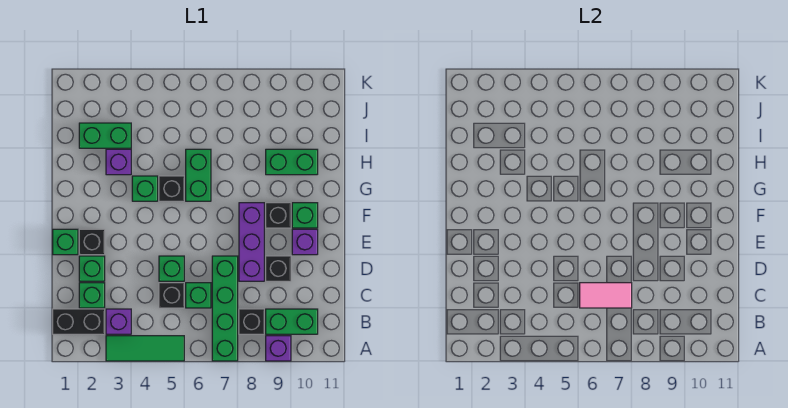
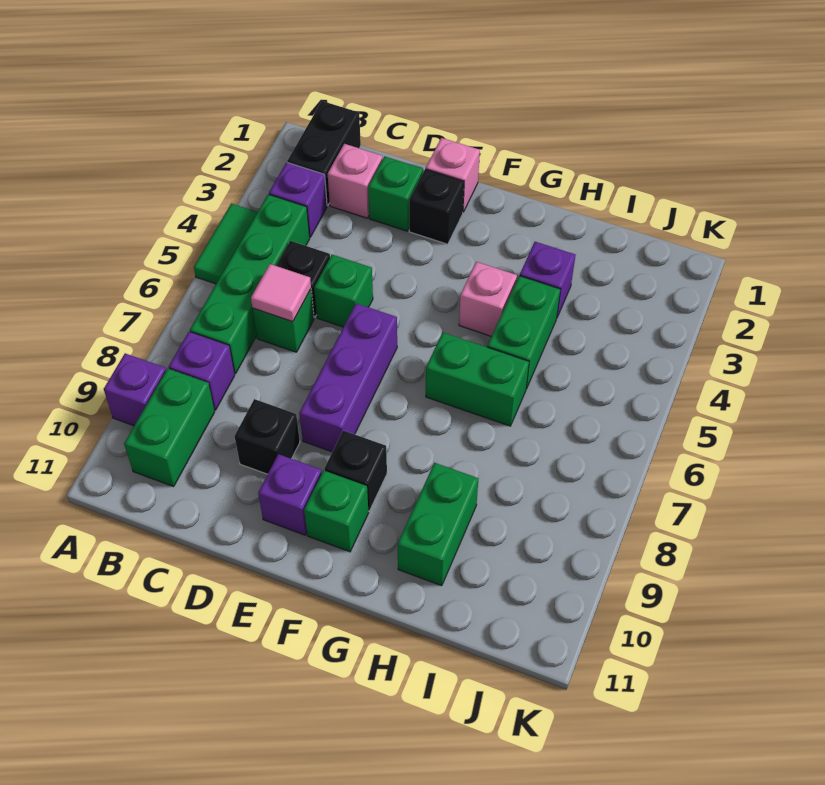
green 1x3 tile [106,336,184,361] -> green 1x2 tile [194,204,257,284]
green 1x4 brick [212,256,238,361] -> green 1x4 brick turned to [190,194,310,374]
black 1x1 brick [239,309,264,334] -> purple 1x1 brick [169,332,235,410]
green 1x1 brick [79,283,105,308] -> pink 1x1 brick [328,144,383,218]
pink 1x2 tile [580,283,632,308] -> pink 1x1 tile [251,264,311,322]
purple 1x3 brick [239,203,264,281] -> purple 1x3 brick turned to [299,303,397,452]
green 1x1 brick [53,229,78,255] -> pink 1x1 brick [426,138,480,212]
green 1x1 brick [132,176,158,201] -> pink 1x1 brick [459,262,517,336]
black 1x1 brick [159,176,184,201] -> none
green 1x2 brick [79,123,131,148] -> green 1x2 brick moved to [487,276,561,389]

